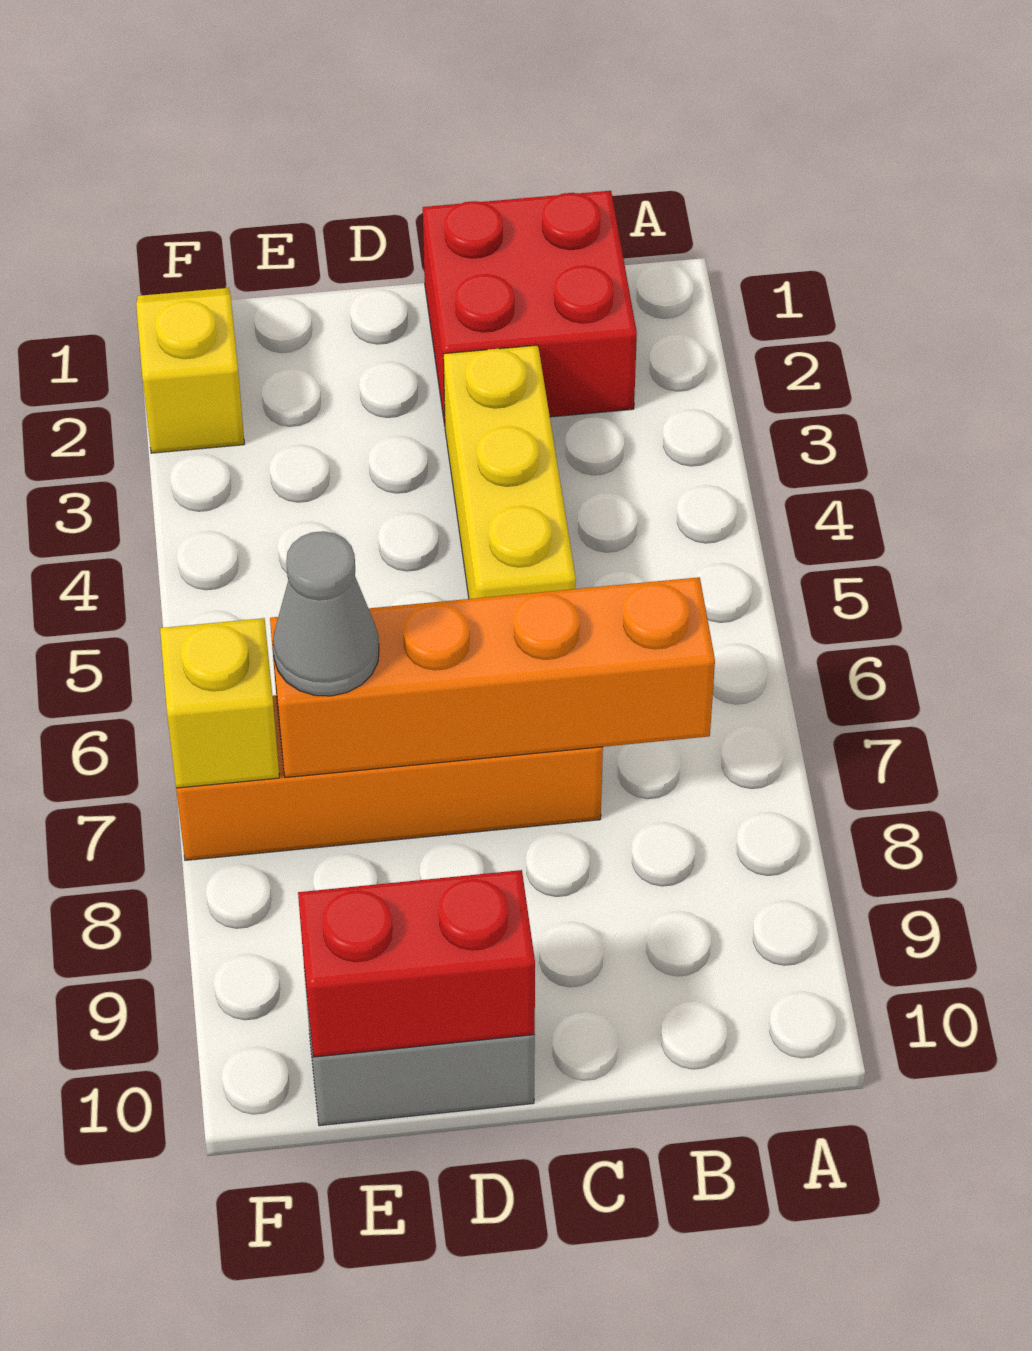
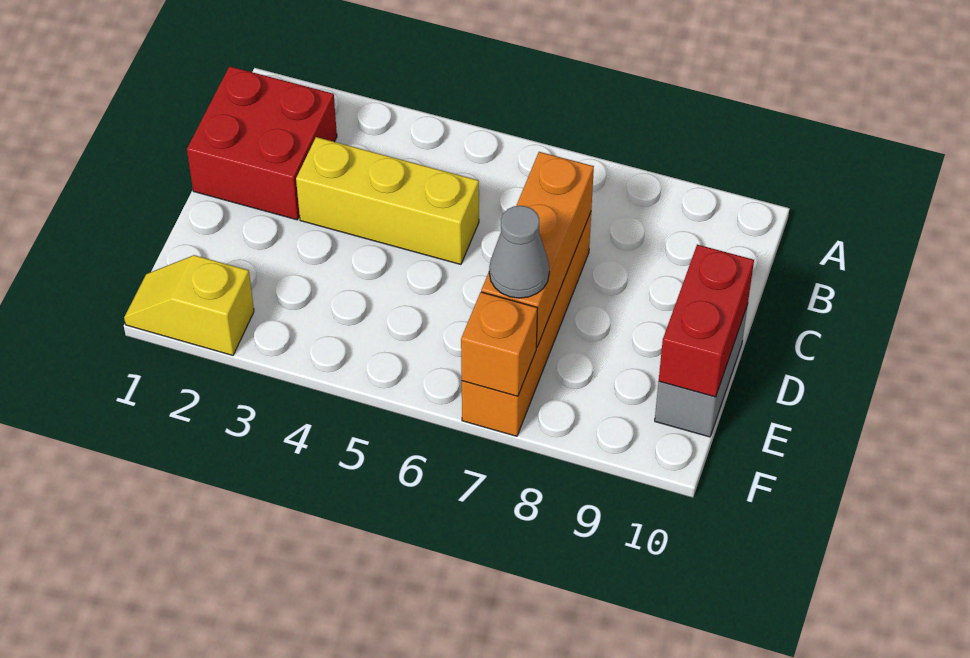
orange 1x4 brick [270,577,715,778] -> orange 1x3 brick [481,152,594,347]
yellow 1x1 brick [160,618,279,788] -> orange 1x1 brick [461,292,538,396]

